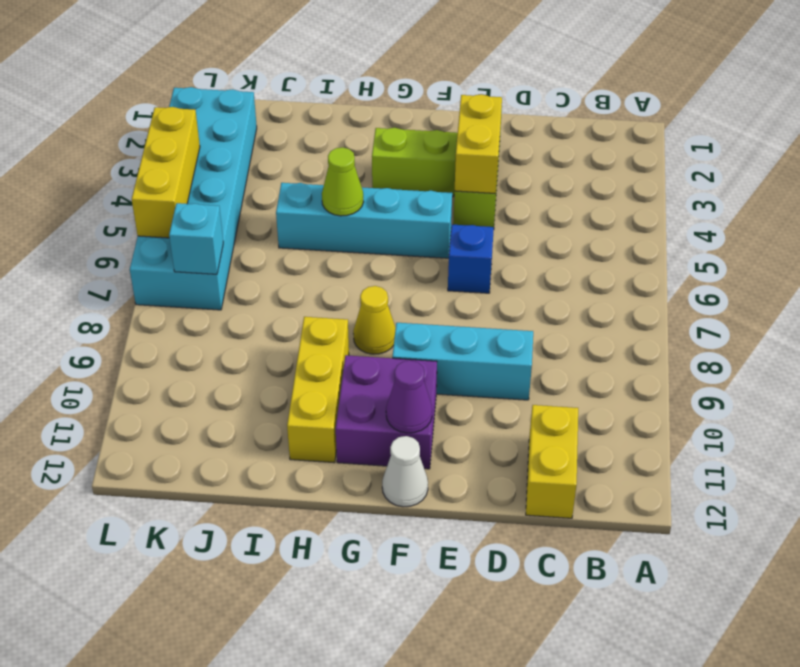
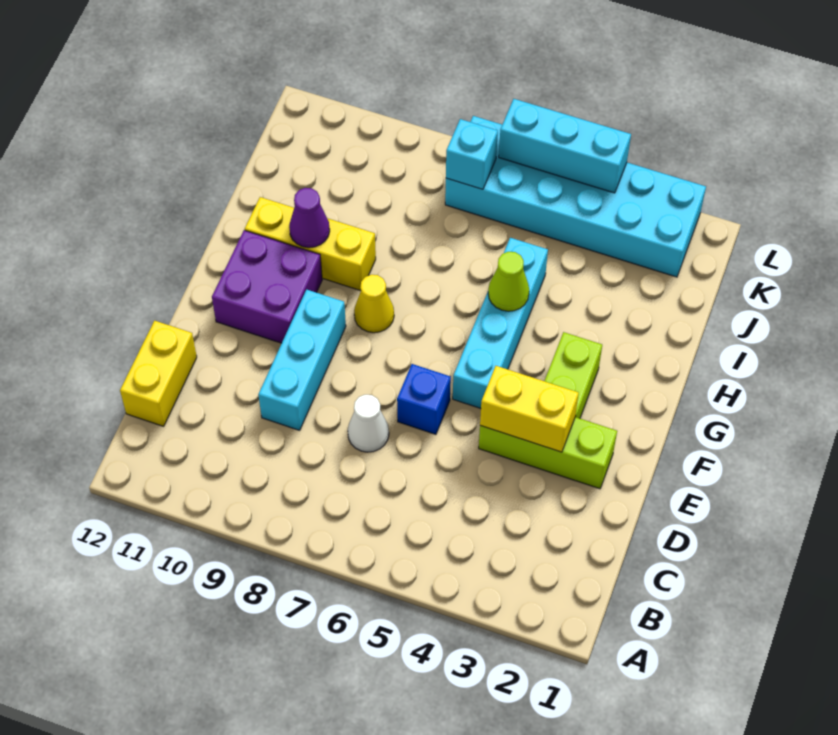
yellow 1x2 brick [526,405,578,518] -> yellow 1x2 brick turned to [120,321,197,426]
purple 1x1 cone [386,361,432,433] -> purple 1x1 cone moved to [289,188,330,248]
white 1x1 cone [382,436,428,507] -> white 1x1 cone moved to [348,395,389,452]
yellow 1x3 brick [132,107,200,238] -> cyan 1x3 brick [499,99,631,193]

